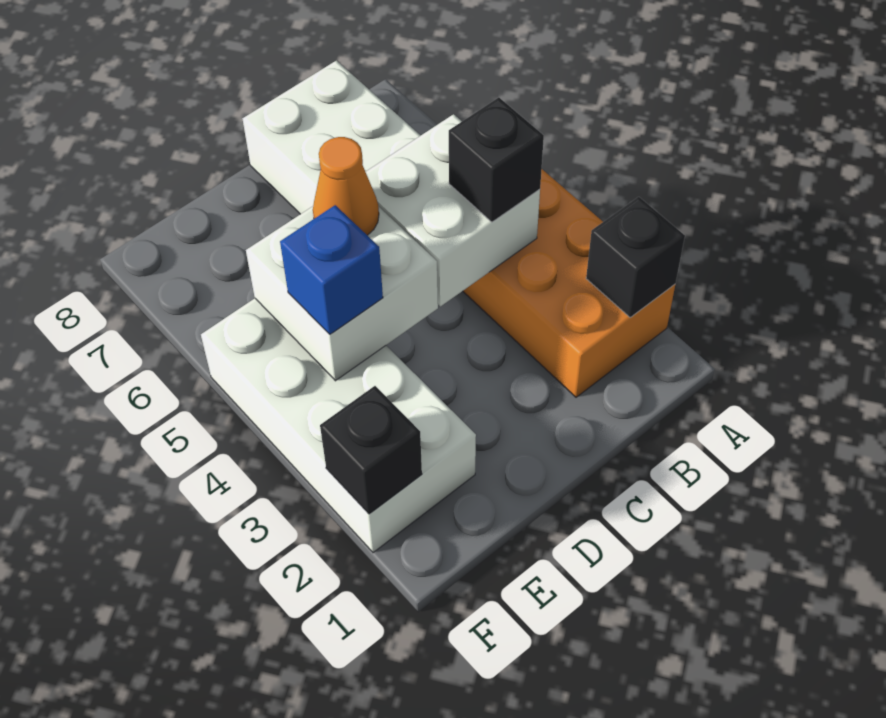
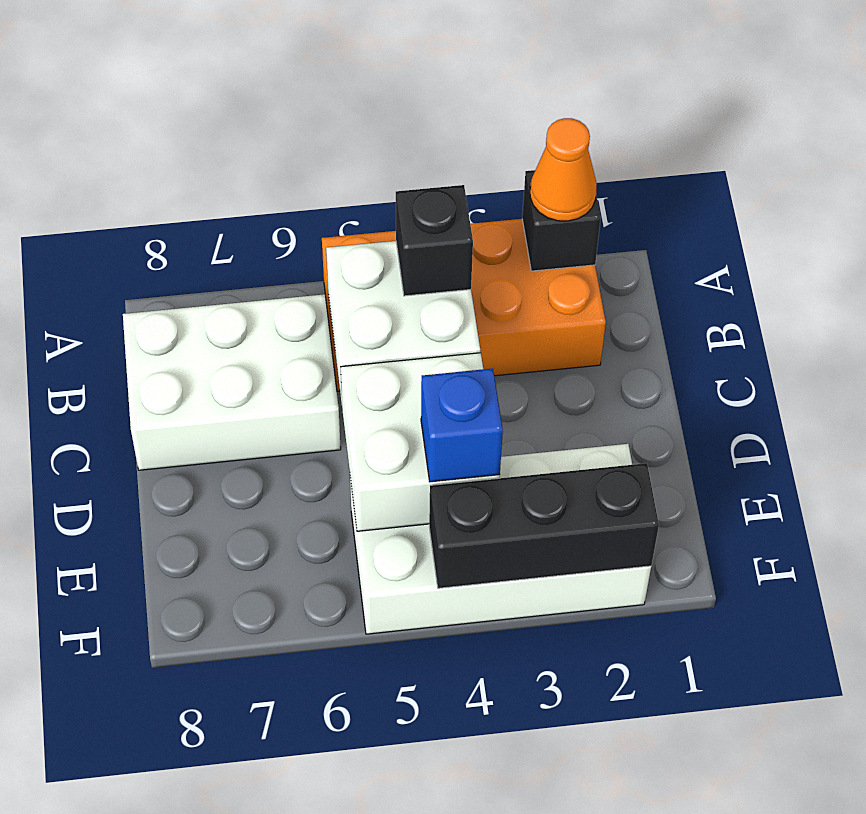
orange 1x1 cone [313,137,379,235] -> orange 1x1 cone moved to [530,118,597,221]
black 1x1 brick [320,386,422,514] -> black 1x3 brick [429,463,659,588]

